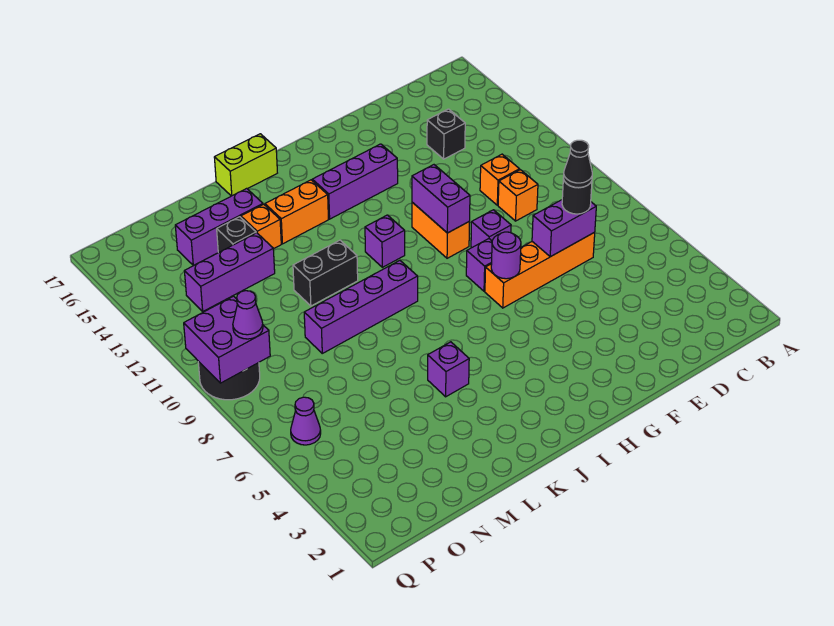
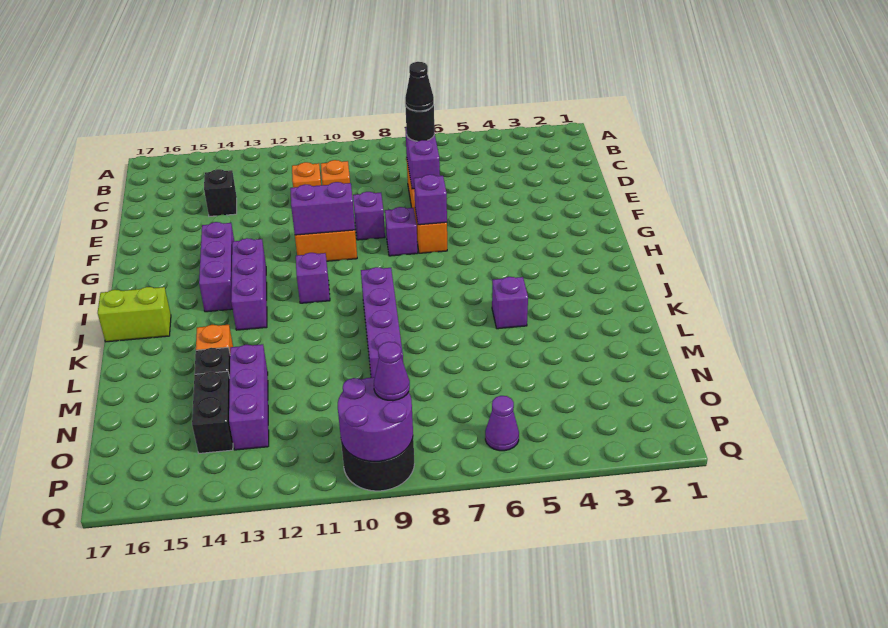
purple 1x1 round brick [491,232,521,279] -> purple 1x1 brick [414,175,447,225]
orange 1x2 brick [265,180,328,244] -> none
lime 1x2 brick [214,134,277,196] -> lime 1x2 brick turned to [98,287,171,342]
black 1x2 brick [293,240,358,306] -> black 1x2 brick moved to [192,371,233,453]
purple 1x3 brick [175,188,263,266] -> purple 1x3 brick moved to [231,238,267,330]
purple 2x2 brick [184,296,270,383] -> purple 2x2 round brick [338,377,413,461]

